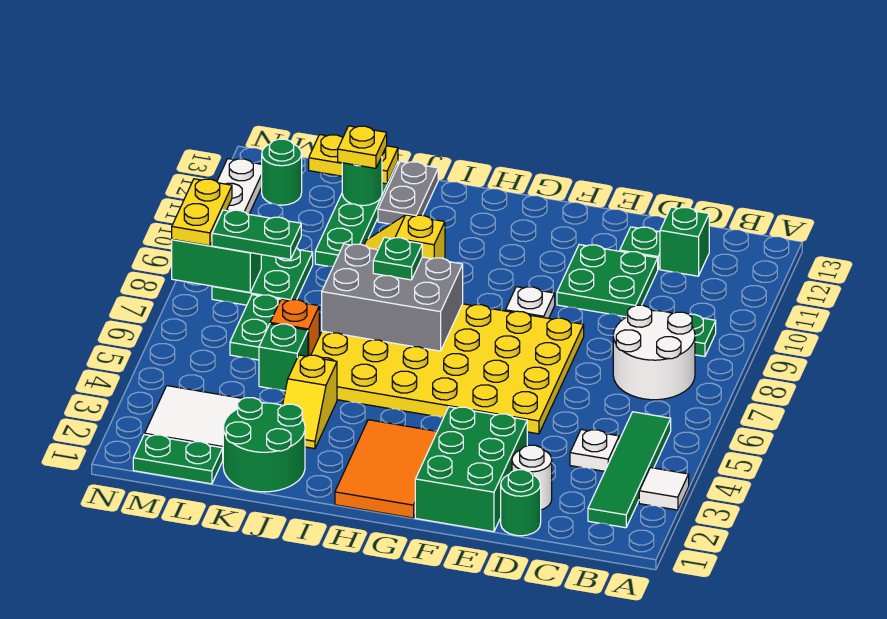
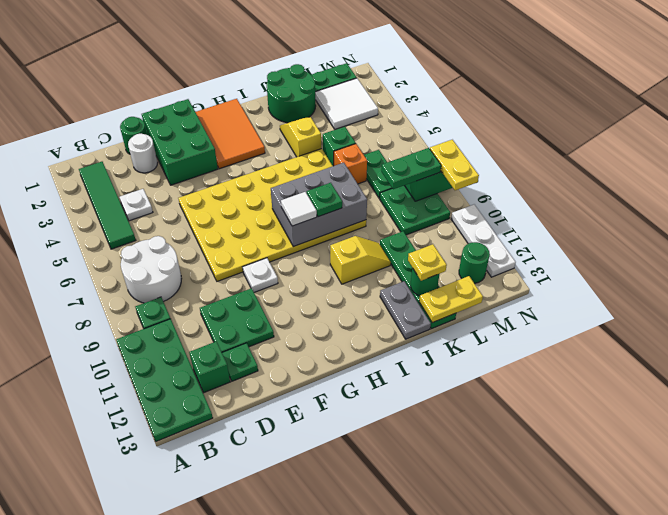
white 1x1 tile [639,468,689,510] -> white 1x1 tile moved to [281,192,317,226]
none -> green 2x4 plate [116,319,213,441]

